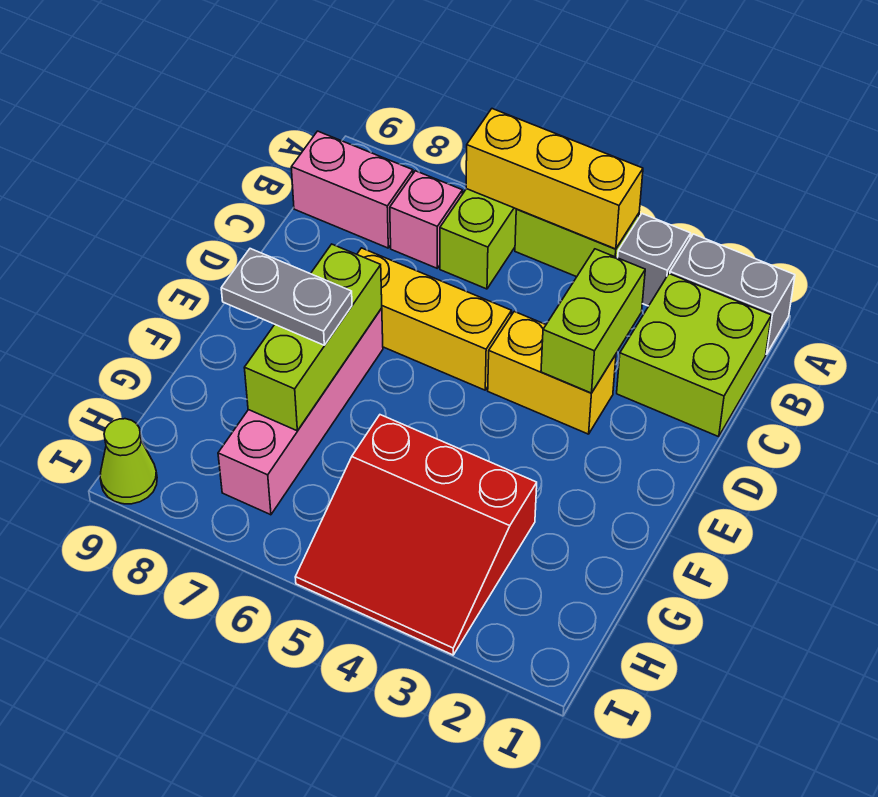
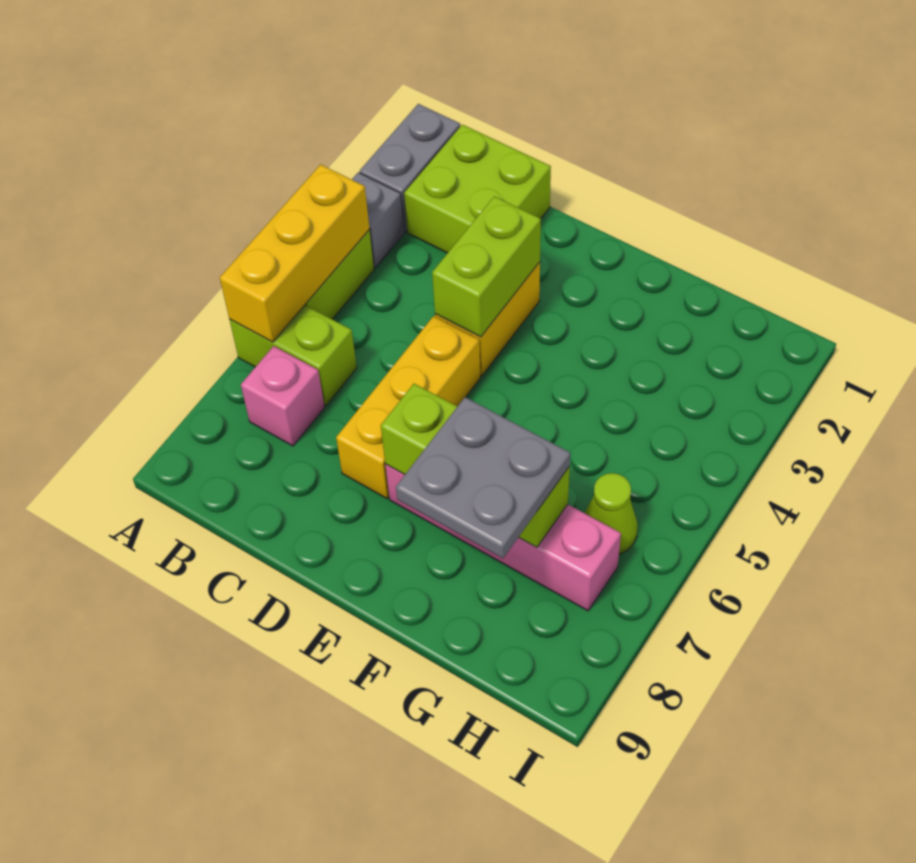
pink 1x2 brick [291,131,413,248] -> none
lime 1x2 brick [541,249,645,393] -> lime 1x2 brick turned to [432,196,541,337]
grey 1x2 plate [221,249,352,345] -> grey 2x2 plate [396,397,570,558]
red 3x3 slope [295,415,537,655] -> none
lime 1x1 cone [100,419,157,504] -> lime 1x1 cone moved to [585,473,638,554]

